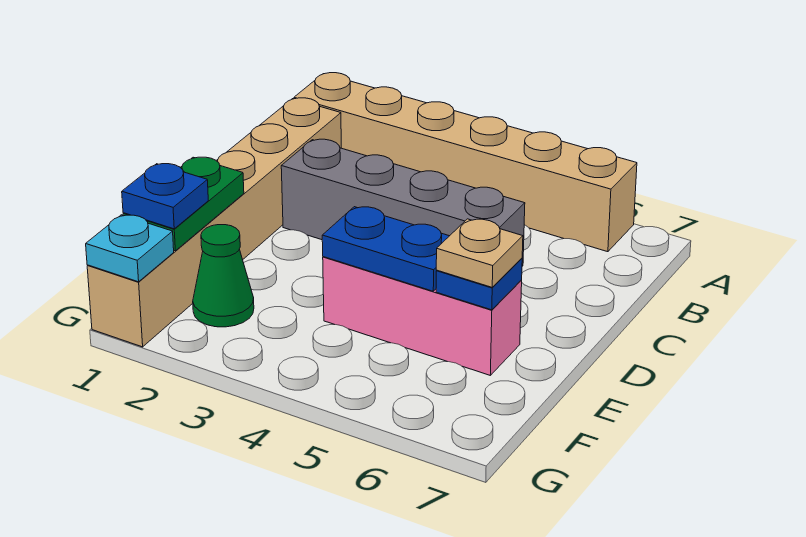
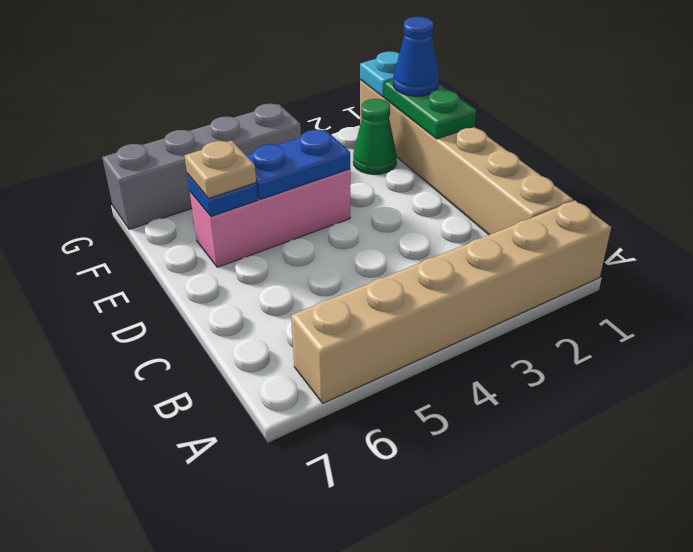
grey 1x4 brick [281,139,525,266] -> grey 1x4 brick moved to [102,104,301,229]
blue 1x1 plate [122,164,208,229] -> blue 1x1 cone [393,17,439,96]

